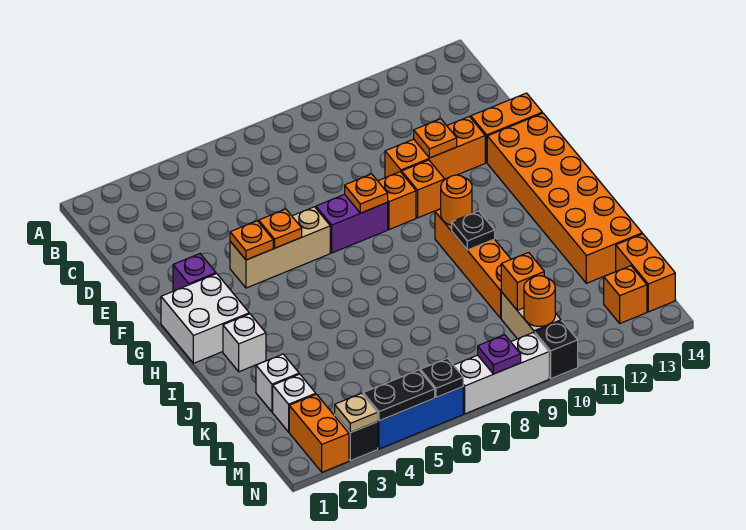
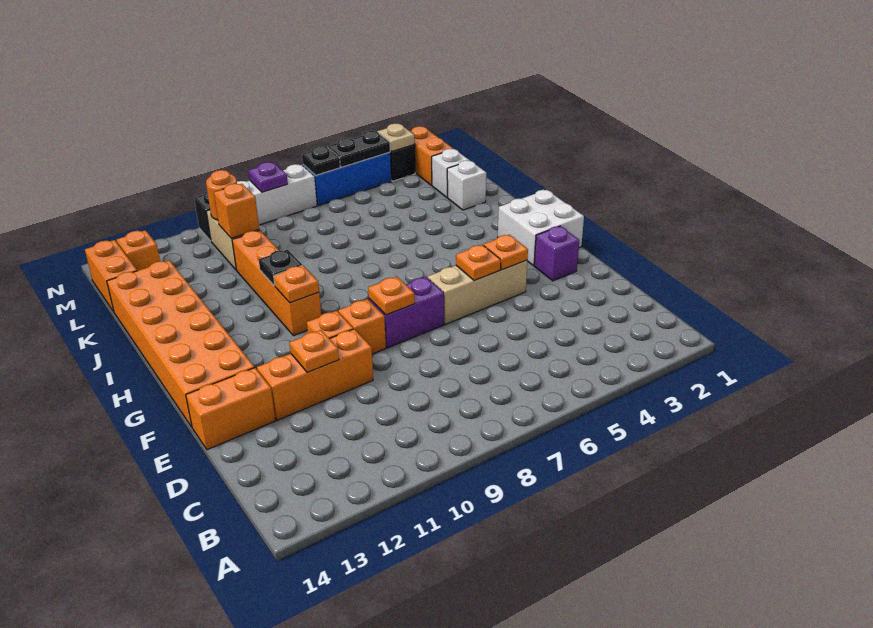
orange 1x1 round brick [441,175,472,225] -> orange 1x1 plate [274,265,319,303]
white 1x1 brick [223,314,266,372] -> none

